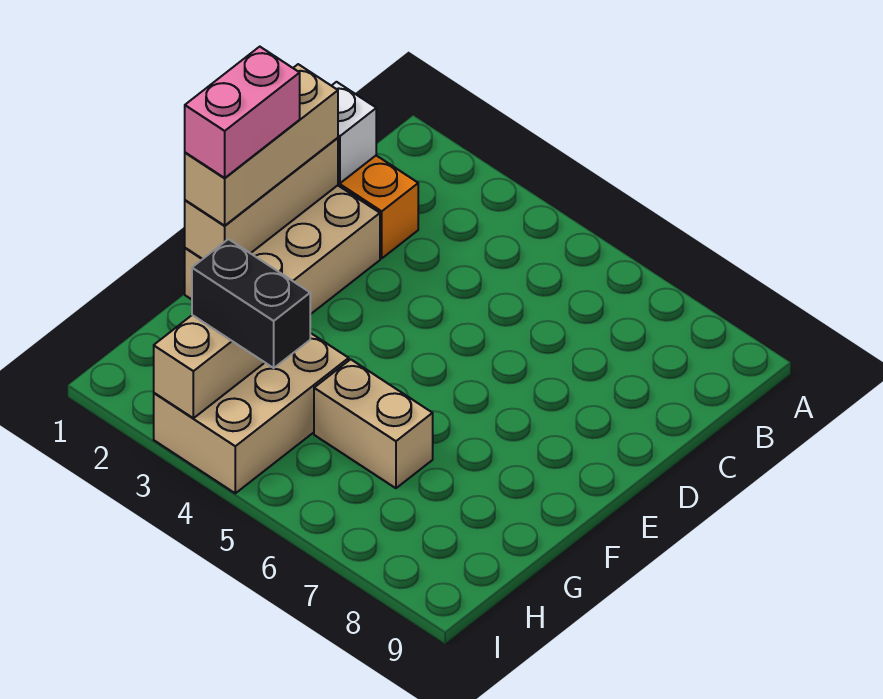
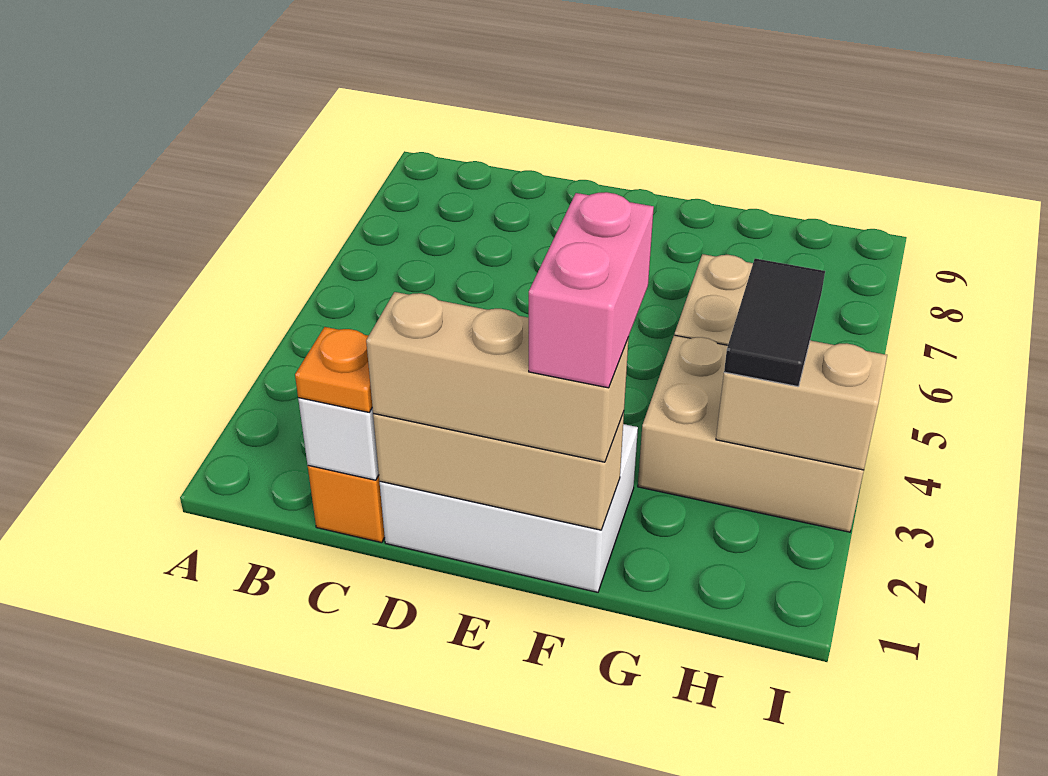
none -> orange 1x1 plate [295,327,372,412]
tan 2x3 brick [185,185,380,314] -> white 2x3 brick [380,424,638,592]
pink 1x2 brick [185,47,300,178] -> pink 1x2 brick turned to [529,192,654,388]
black 1x2 brick [192,239,310,368] -> black 1x2 tile [724,259,825,387]

